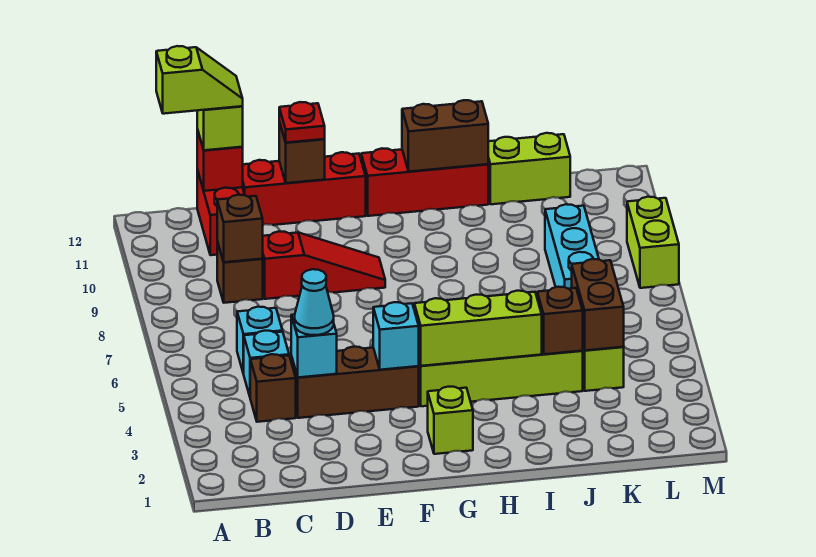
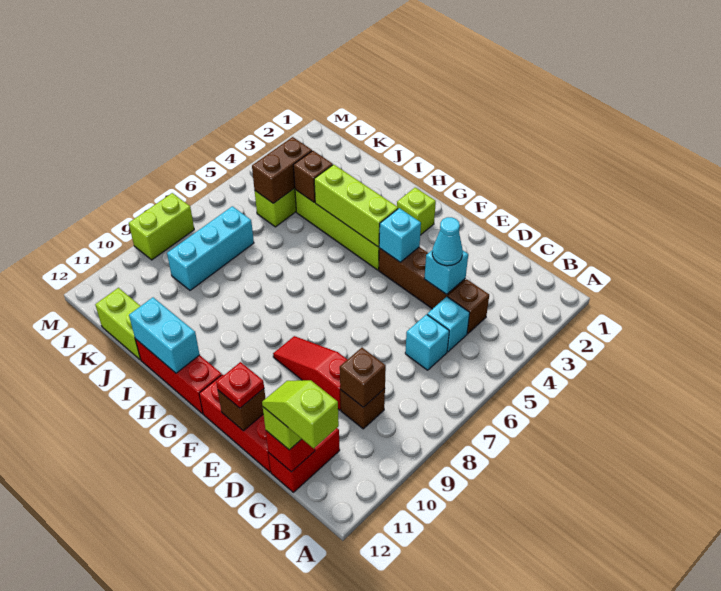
brown 1x2 brick [402,100,488,172] -> cyan 1x2 brick [129,297,200,373]

